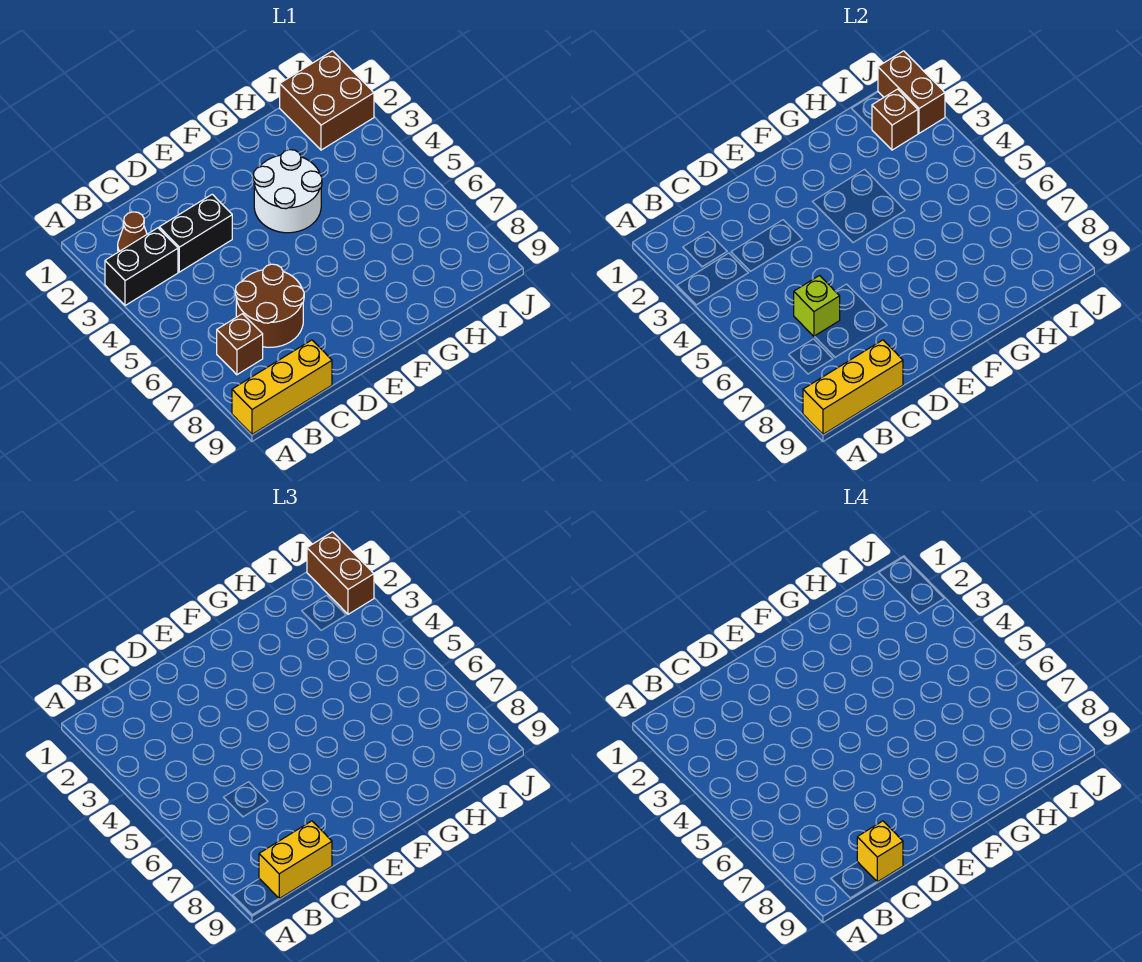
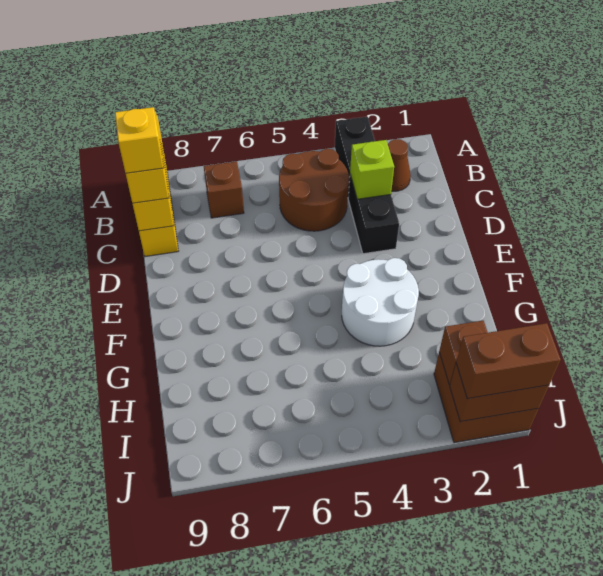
brown 2x2 round brick [235,264,304,347] -> brown 2x2 round brick moved to [279,149,349,231]
lime 1x1 brick [794,276,840,336] -> lime 1x1 brick moved to [350,140,394,199]

